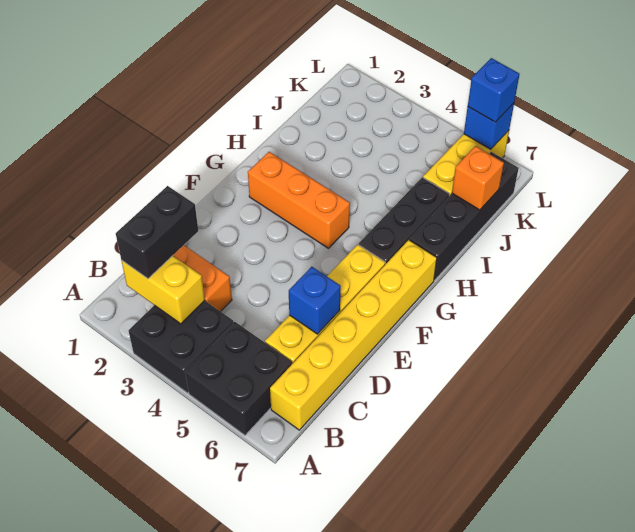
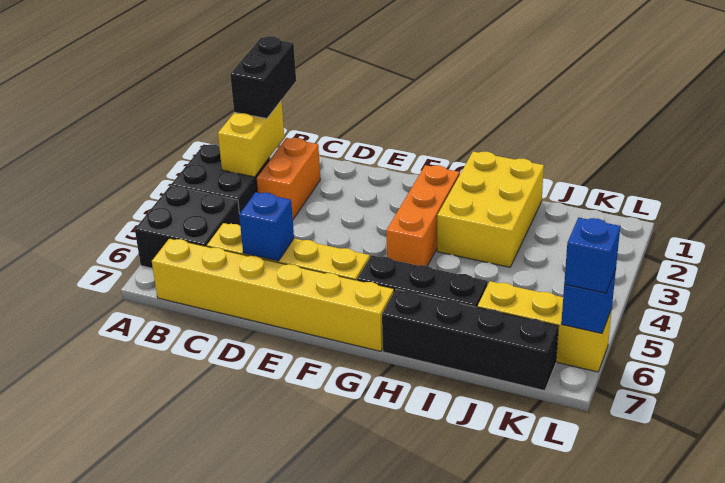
black 1x2 brick [116,186,198,279] -> black 1x2 brick turned to [230,36,296,119]
none -> yellow 2x3 brick [437,152,544,267]
orange 1x1 brick [452,146,504,210] -> none

